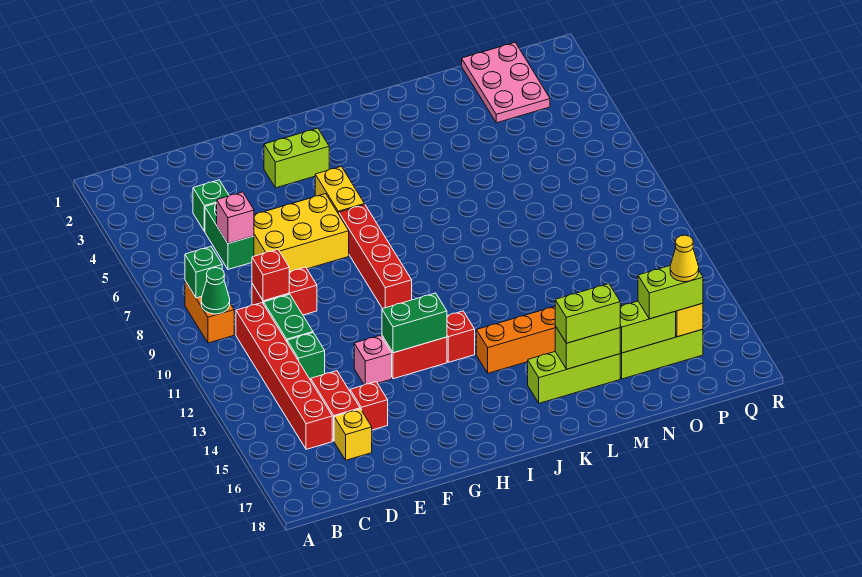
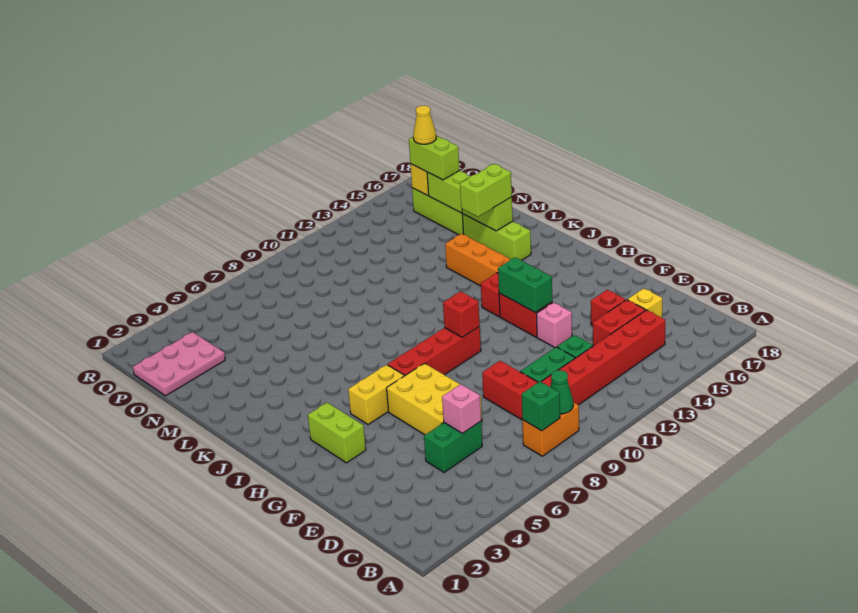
green 1x1 brick [193,180,229,231] -> none
red 1x1 brick [252,249,289,301] -> red 1x1 brick moved to [443,291,480,337]
lime 1x2 brick [555,284,620,343] -> lime 1x2 brick turned to [460,164,512,217]

